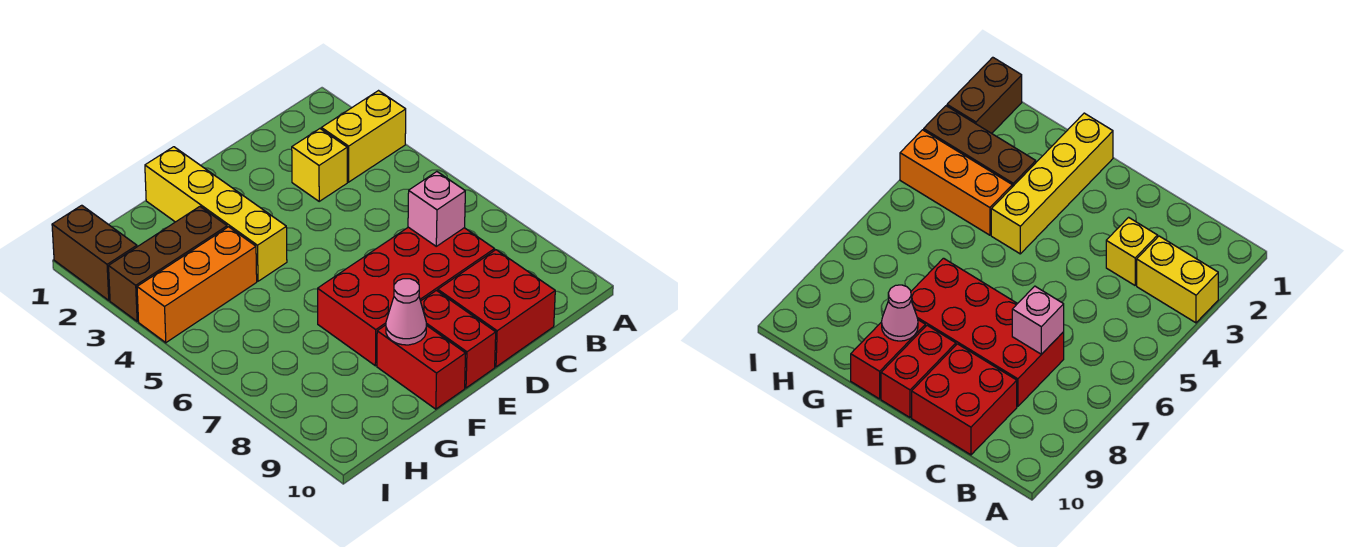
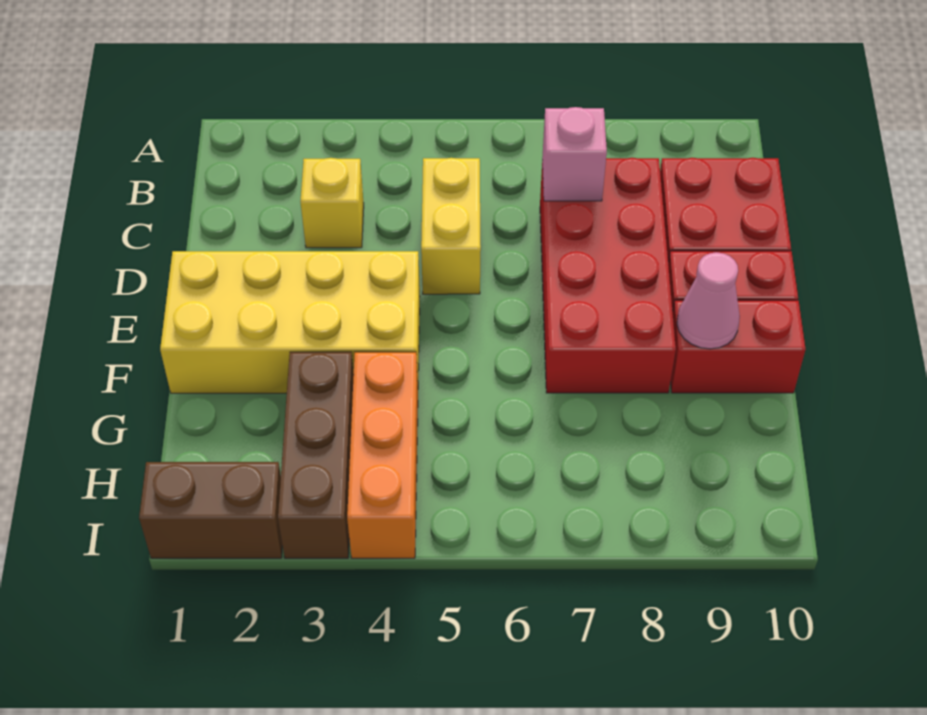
yellow 1x2 brick [321,91,406,182] -> yellow 1x2 brick moved to [421,158,481,294]
yellow 1x4 brick [145,147,287,281] -> yellow 2x4 brick [160,251,420,393]

